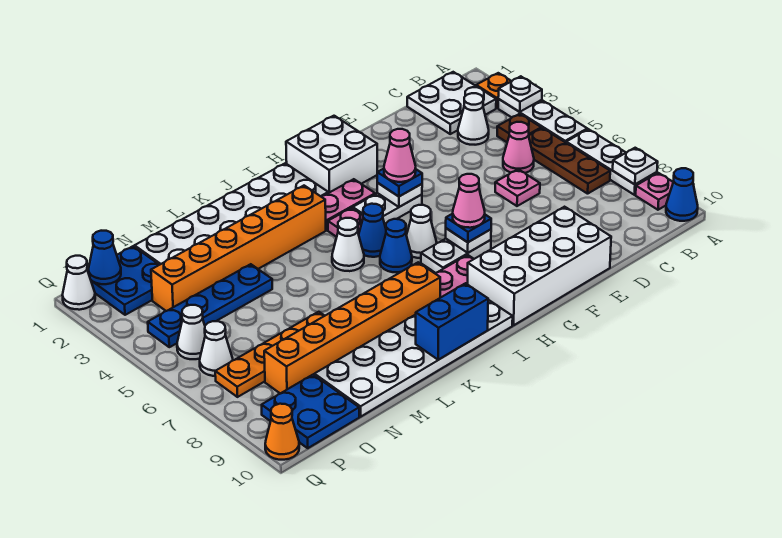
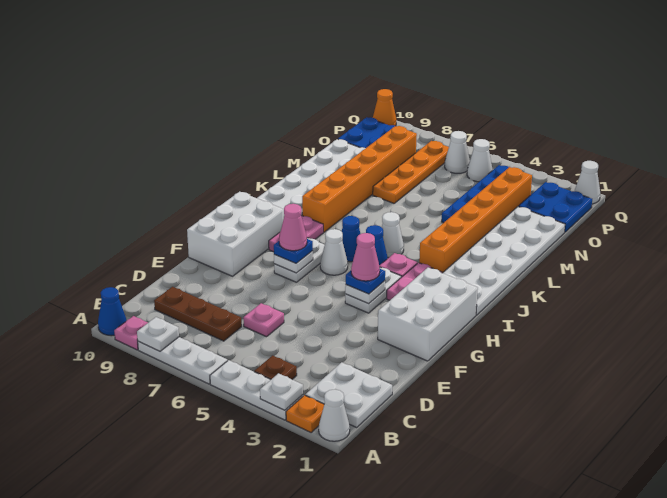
brown 1x3 plate [529,128,610,194] -> brown 1x3 plate moved to [154,287,242,341]
white 1x1 cone [458,93,489,145] -> white 1x1 cone moved to [319,390,350,441]
pink 1x1 cone [503,122,534,173] -> none
white 2x4 brick [467,207,611,325] -> white 2x3 brick [187,192,284,276]
white 2x2 brick [286,116,377,193] -> white 2x3 brick [378,268,478,361]
blue 1x2 brick [416,283,488,360] -> none
blue 1x1 cone [88,231,121,284] -> none

